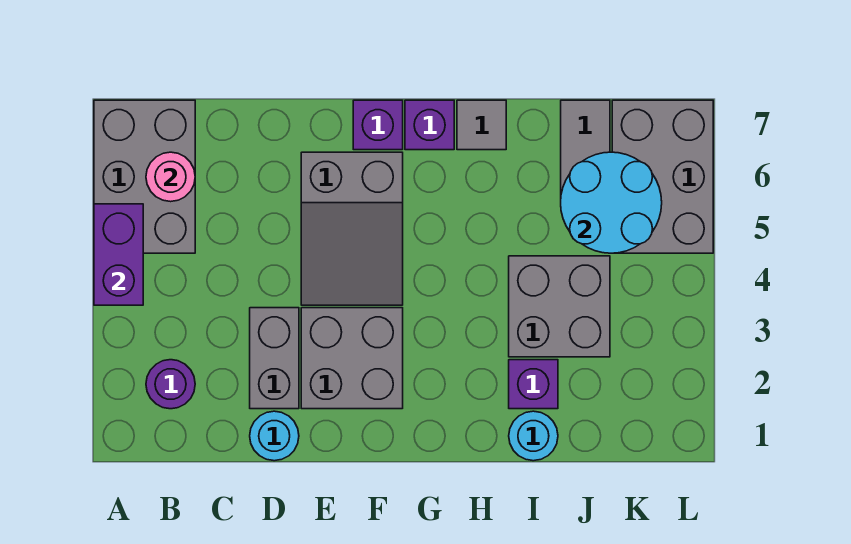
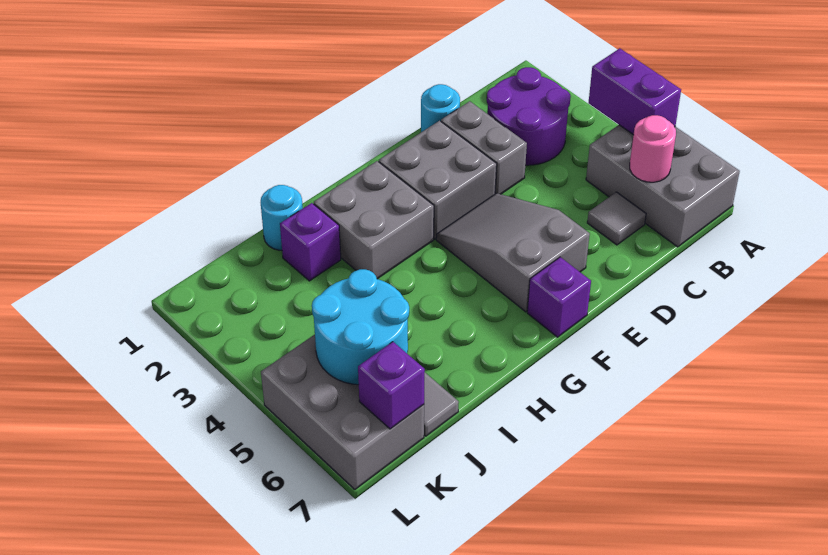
purple 1x1 round brick [146,360,195,409] -> purple 2x2 round brick [487,67,571,165]
purple 1x1 brick [405,100,454,150] -> purple 1x1 brick moved to [358,342,425,429]
grey 1x1 tile [457,100,506,150] -> grey 1x1 tile moved to [587,192,646,245]
grey 2x2 brick [509,256,610,357] -> grey 2x2 brick moved to [314,161,434,279]

